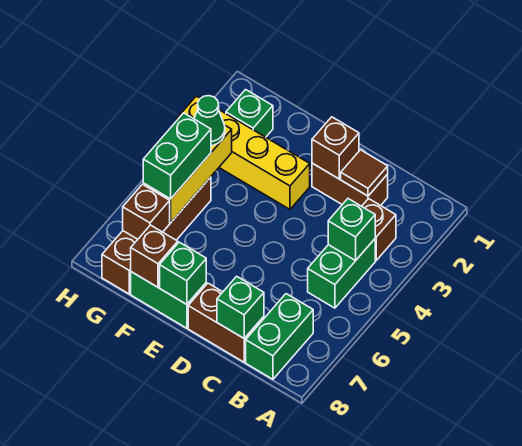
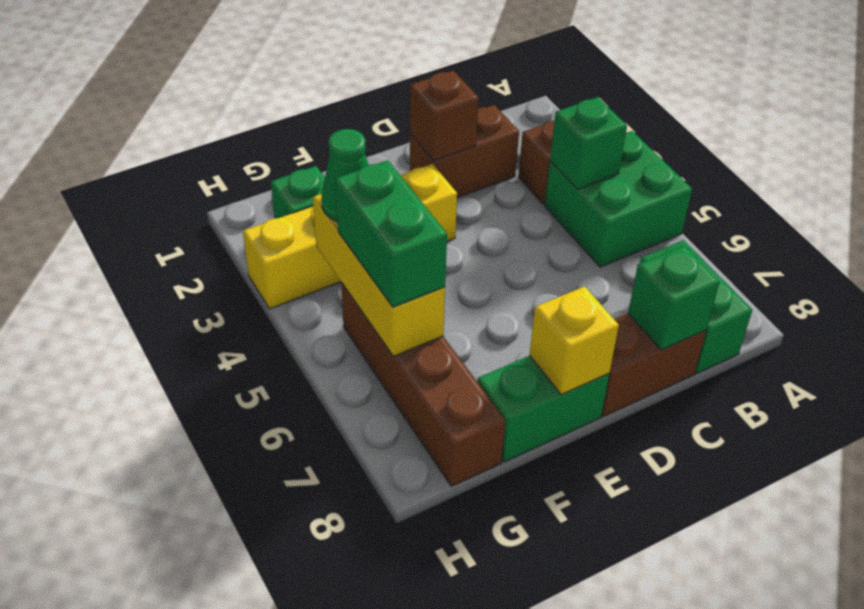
green 1x2 brick [308,239,375,308] -> green 2x2 brick [545,131,692,267]
brown 1x1 tile [341,150,388,196] -> none
green 1x1 brick [160,242,206,304] -> yellow 1x1 brick [530,286,619,395]
brown 1x1 brick [131,225,178,287] -> none
brown 1x1 brick [123,184,170,239] -> none

